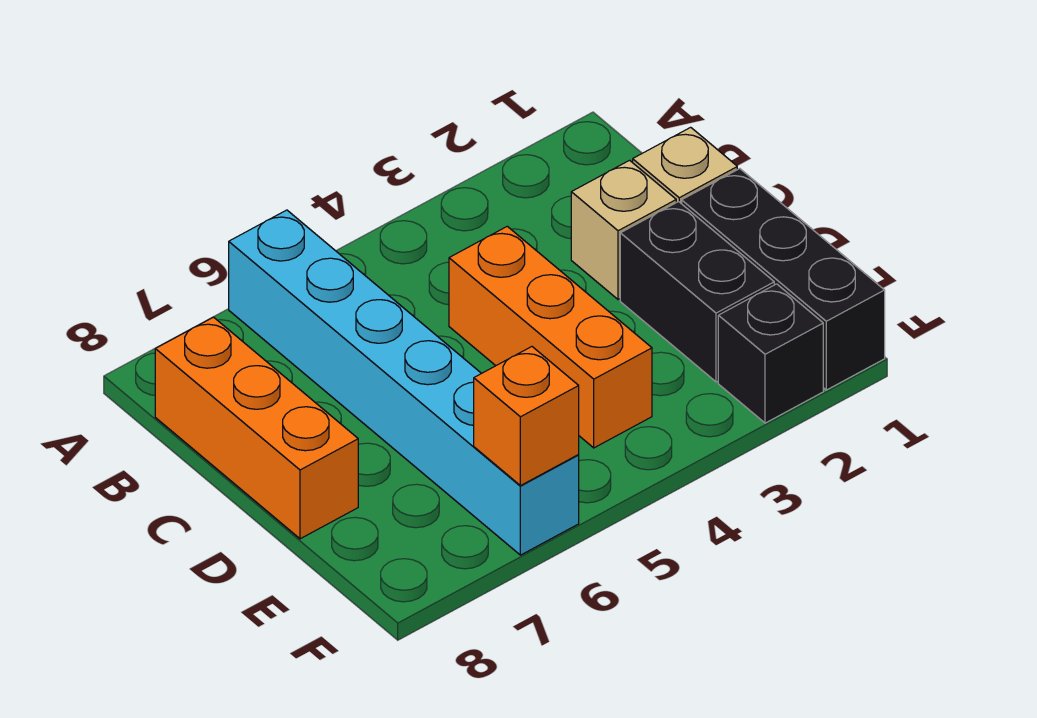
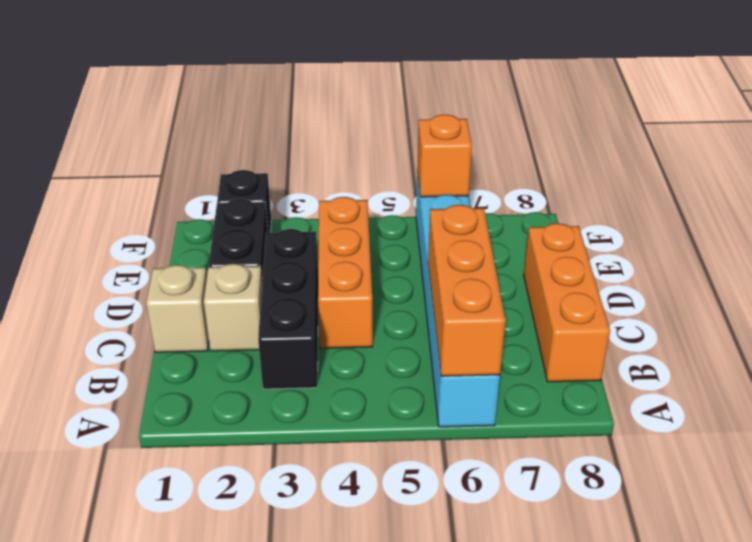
none -> orange 1x3 brick [428,205,506,376]
black 1x3 brick [682,169,885,390] -> black 1x3 brick moved to [258,229,318,389]

